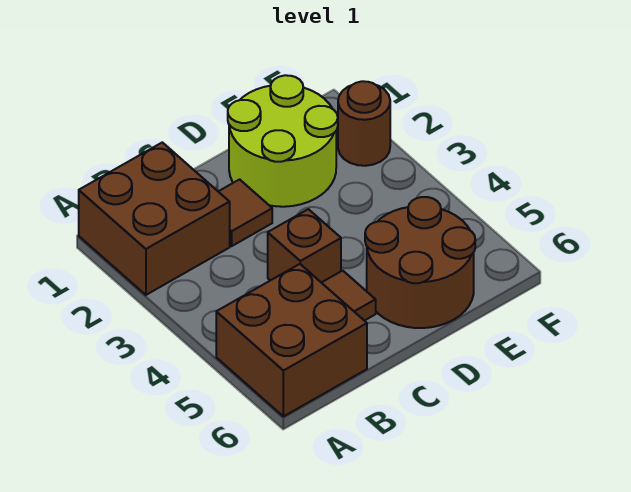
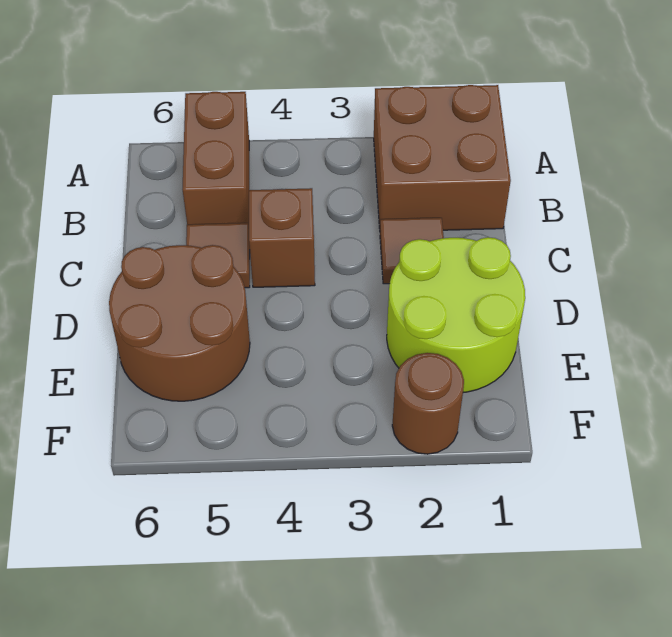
brown 2x2 brick [216,264,367,416] -> brown 1x2 brick [183,92,249,225]

